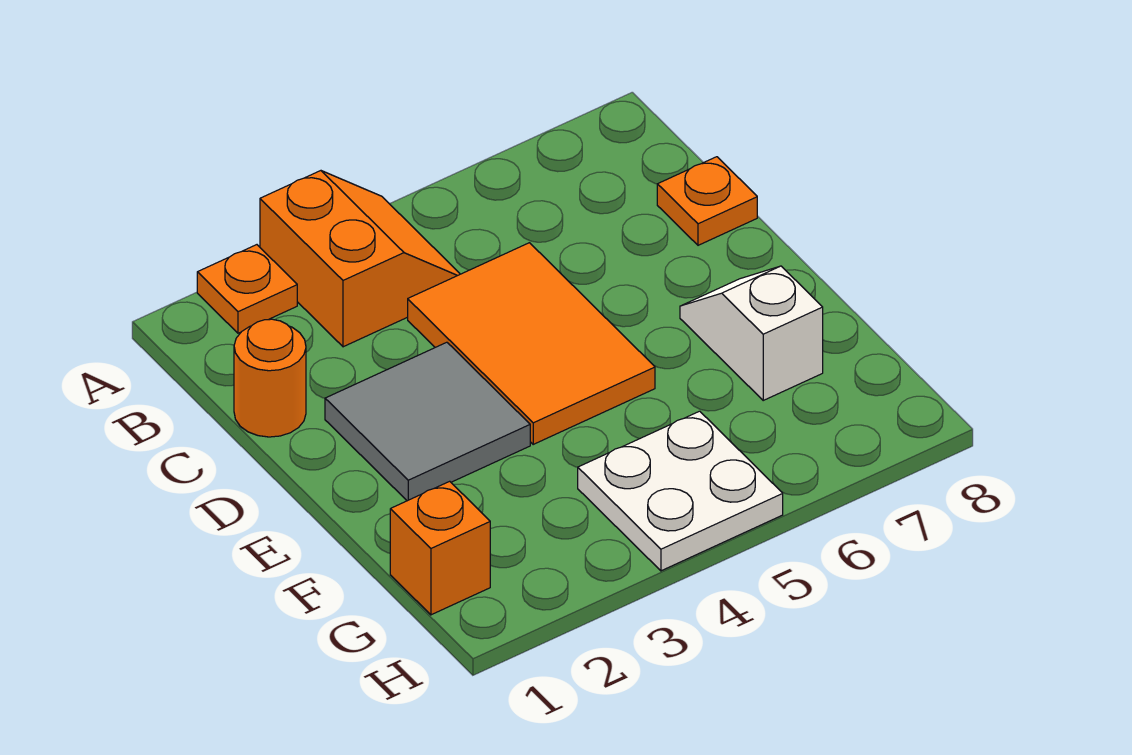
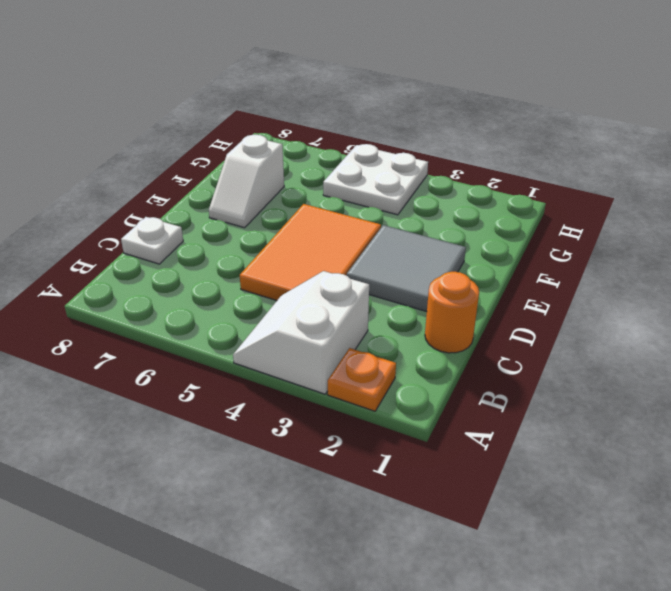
orange 2x2 slope [260,171,460,347] -> white 2x2 slope [233,271,369,394]
orange 1x1 plate [657,157,757,245] -> white 1x1 plate [121,217,183,264]
orange 1x1 brick [390,481,490,615] -> none

